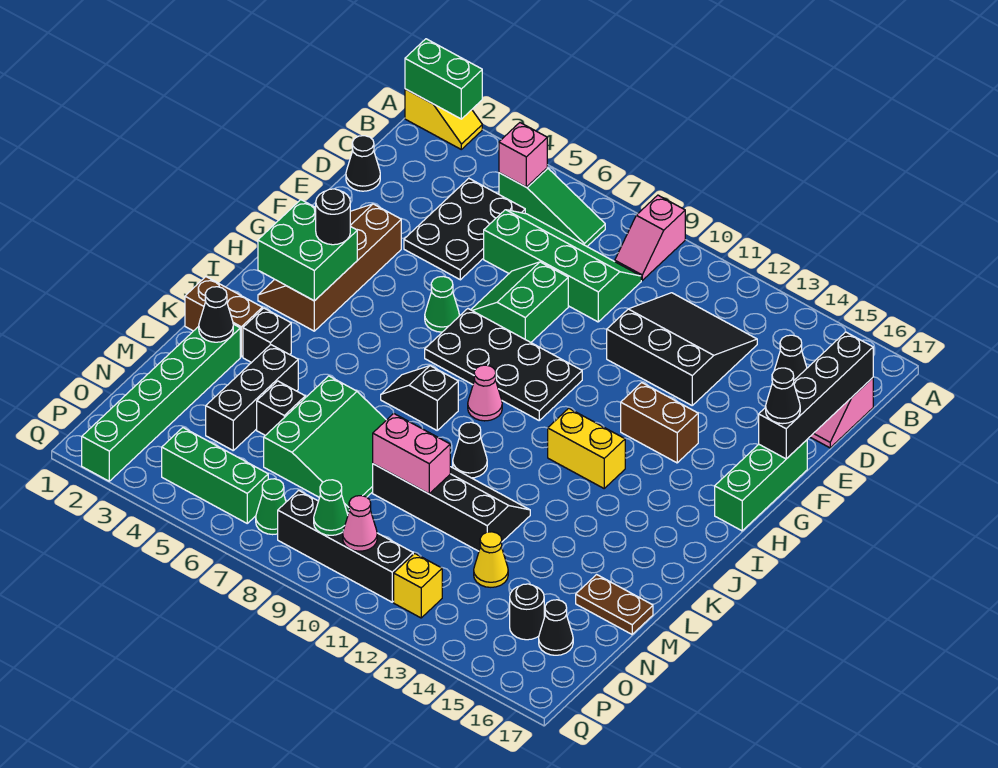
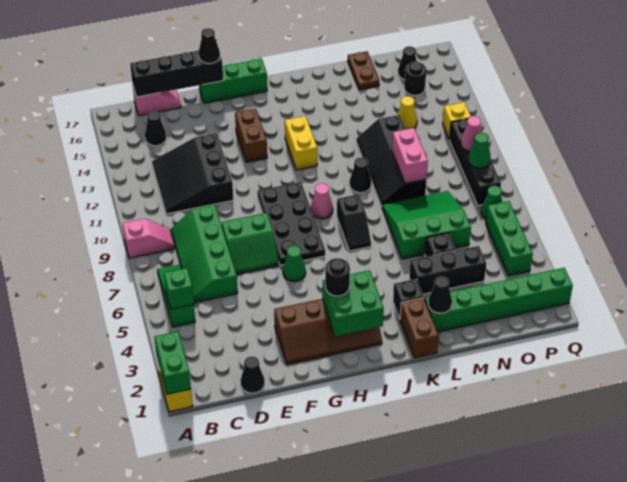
pink 1x1 brick [499,123,547,187] -> green 1x1 brick [164,268,194,309]
black 2x3 plate [404,178,525,280] -> none

